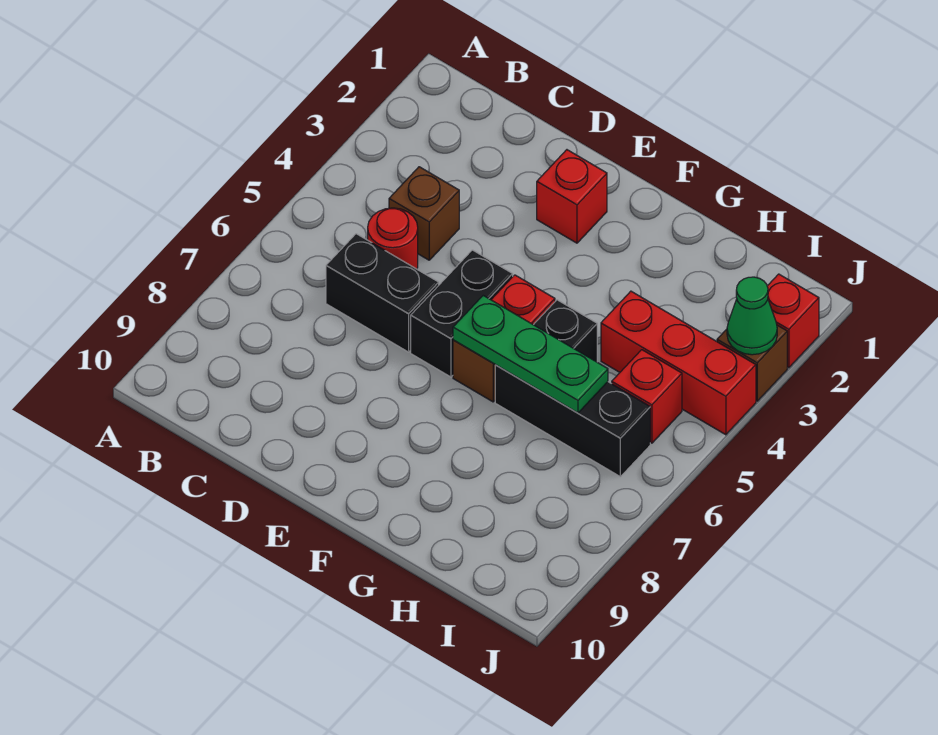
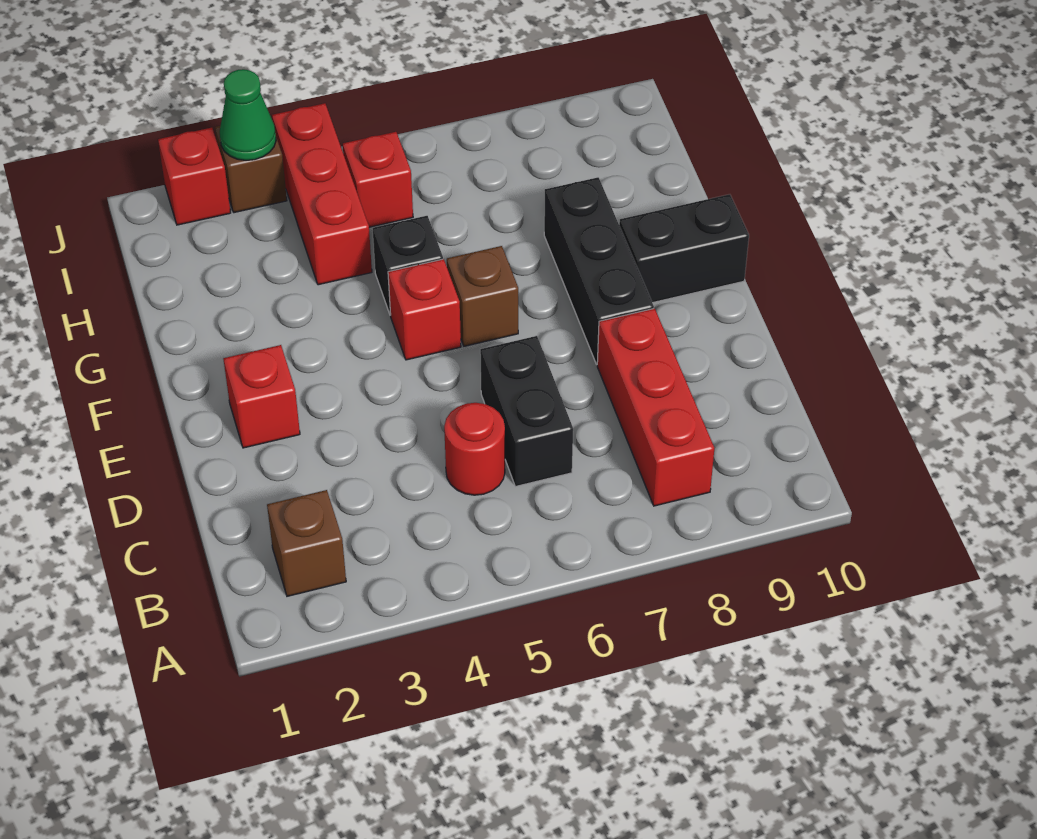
none -> red 1x3 brick [597,308,714,506]
brown 1x1 brick [389,167,459,260] -> brown 1x1 brick moved to [267,490,346,596]
black 1x2 brick [411,250,513,377] -> black 1x2 brick moved to [619,194,749,303]
green 1x3 plate [453,296,608,413] -> none
black 1x3 brick [495,365,650,477] -> black 1x3 brick moved to [544,177,654,364]

